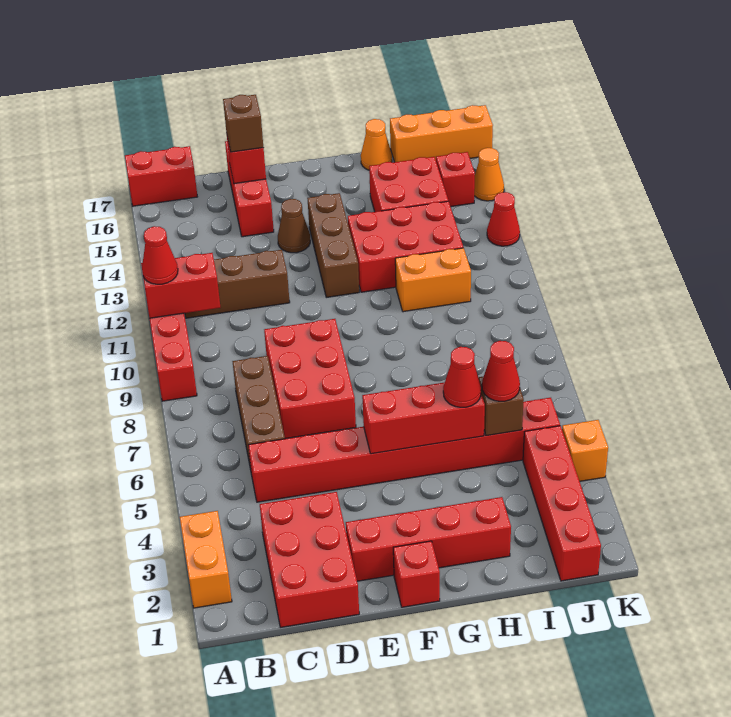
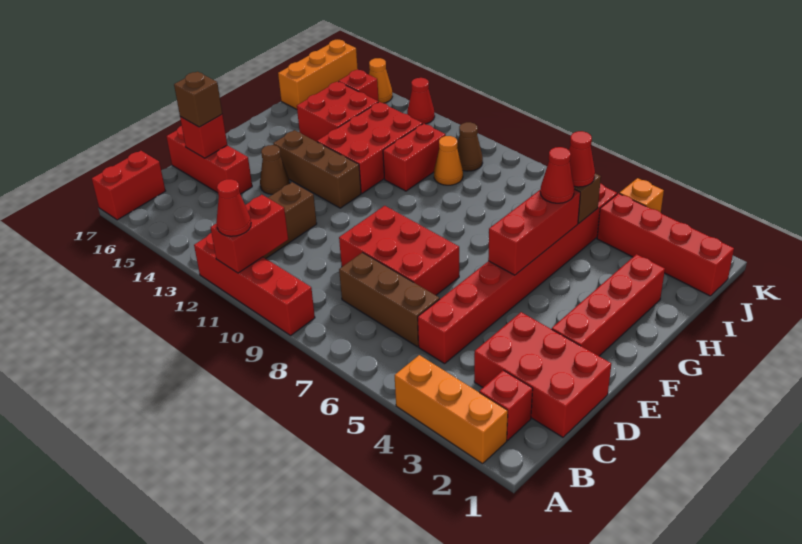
orange 1x2 brick [180,511,232,608] -> orange 1x3 brick [395,355,508,464]
red 1x1 brick [393,541,440,607] -> red 1x1 brick moved to [479,370,533,440]
orange 1x2 brick [395,248,471,312] -> red 1x2 brick [383,124,446,191]
orange 1x1 cone [361,119,392,170] -> orange 1x1 cone moved to [434,136,463,185]
none -> brown 1x1 cone [457,122,483,171]

